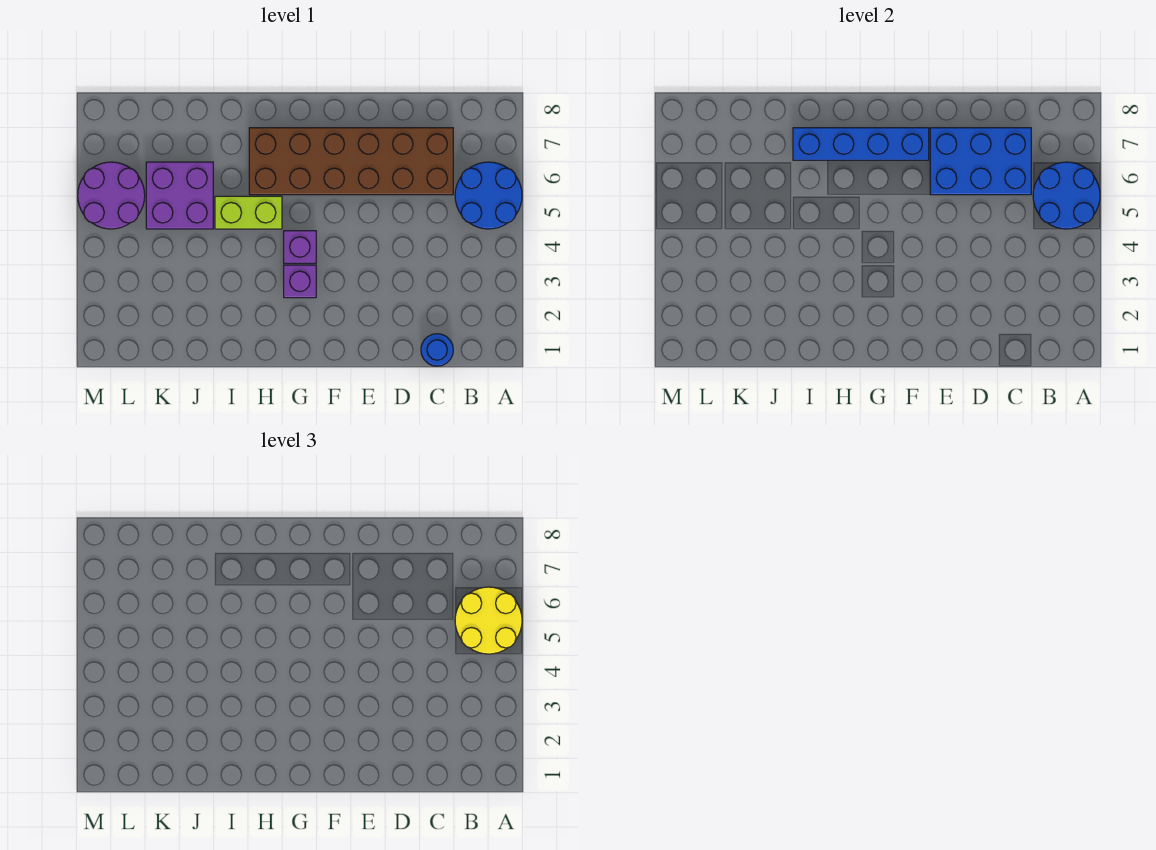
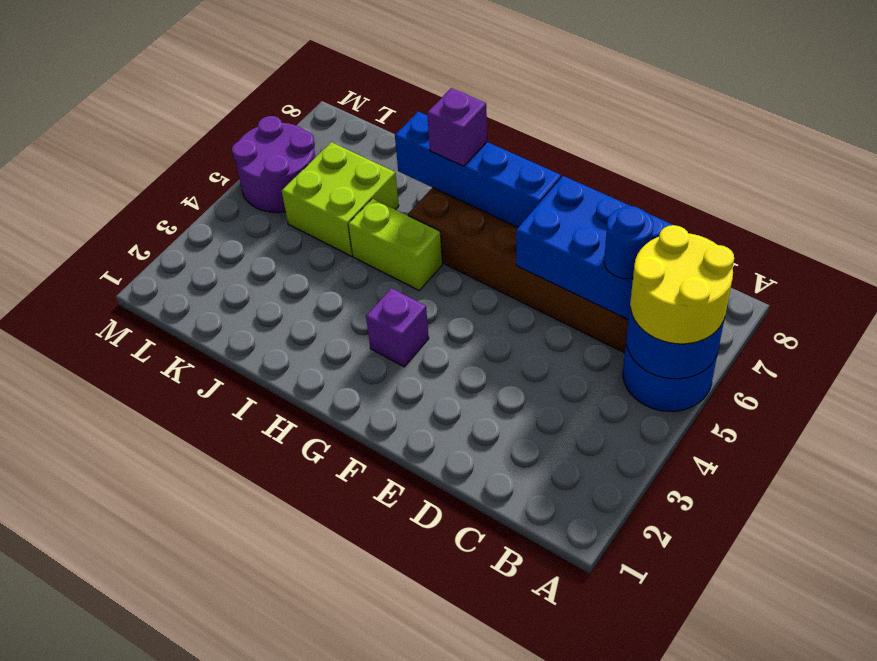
blue 1x1 round brick [421,334,453,366] -> blue 1x1 round brick moved to [604,206,653,279]
purple 1x1 brick [284,231,316,263] -> purple 1x1 brick moved to [427,88,487,166]
purple 2x2 brick [146,162,213,229] -> lime 2x2 brick [282,142,399,256]

